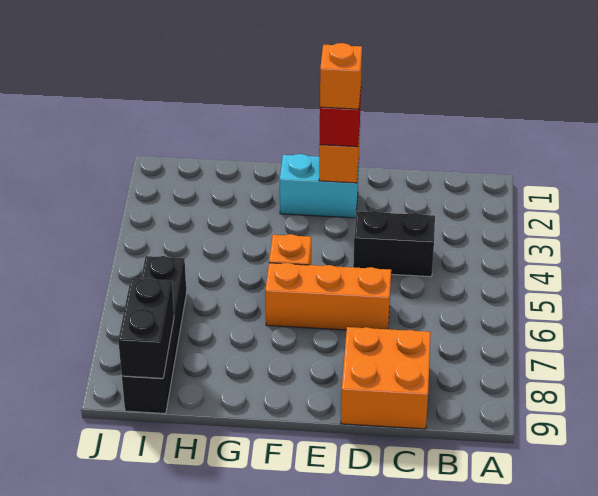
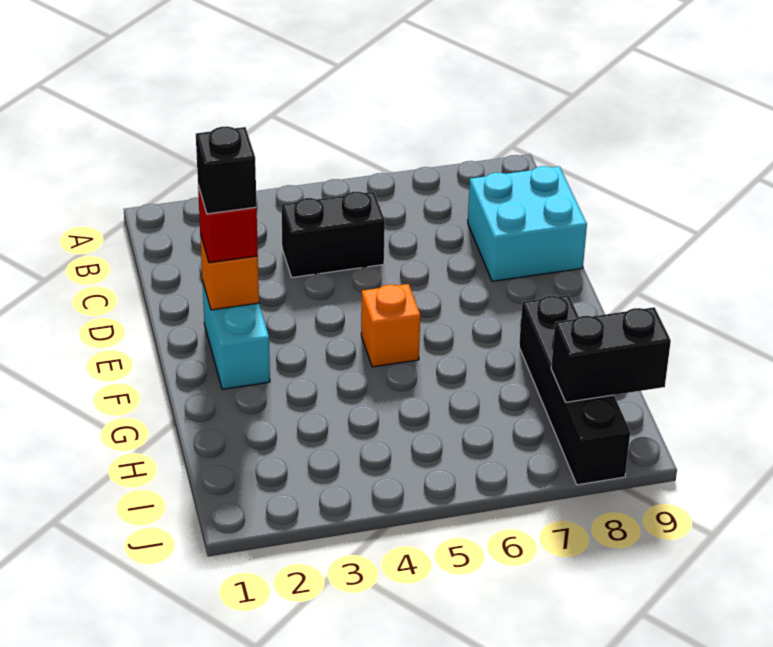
black 1x2 brick [353,211,435,277] -> black 1x2 brick turned to [281,192,385,277]
orange 2x2 brick [341,327,431,429] -> cyan 2x2 brick [468,166,587,281]
orange 1x3 brick [265,263,391,330] -> none
orange 1x1 brick [320,43,362,109] -> black 1x1 brick [196,126,257,214]
black 1x4 brick [122,256,187,414] -> black 1x4 brick turned to [519,295,630,485]

